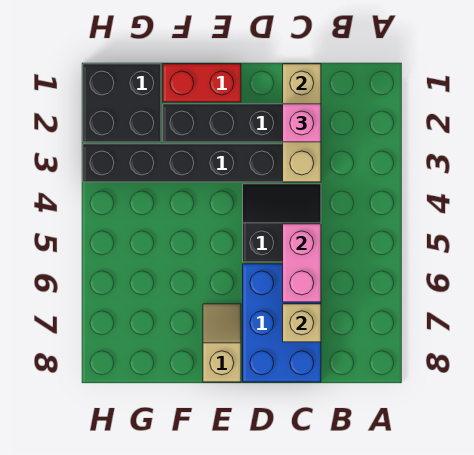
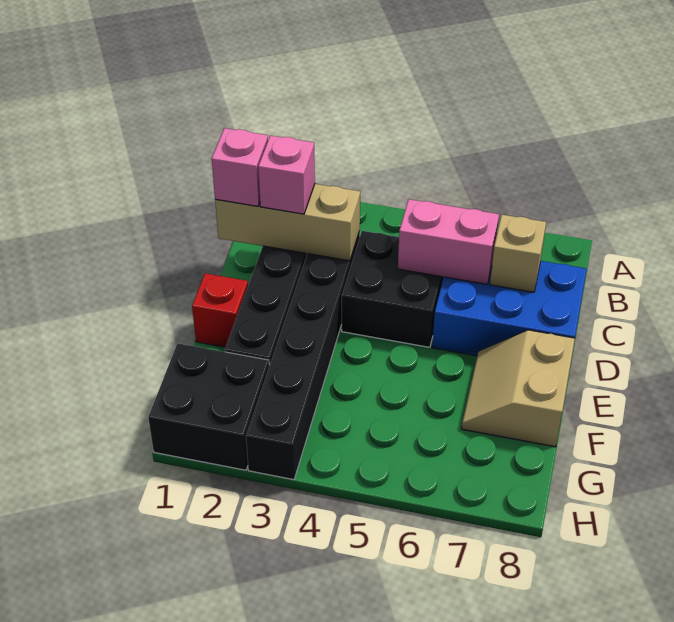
none -> pink 1x1 brick [212,128,268,206]
black 2x2 slope [243,184,321,262] -> black 2x2 brick [342,231,443,347]
red 1x2 brick [163,64,241,102] -> red 1x1 brick [192,273,248,347]
tan 1x2 slope [203,304,241,382] -> tan 2x2 slope [462,330,575,447]

